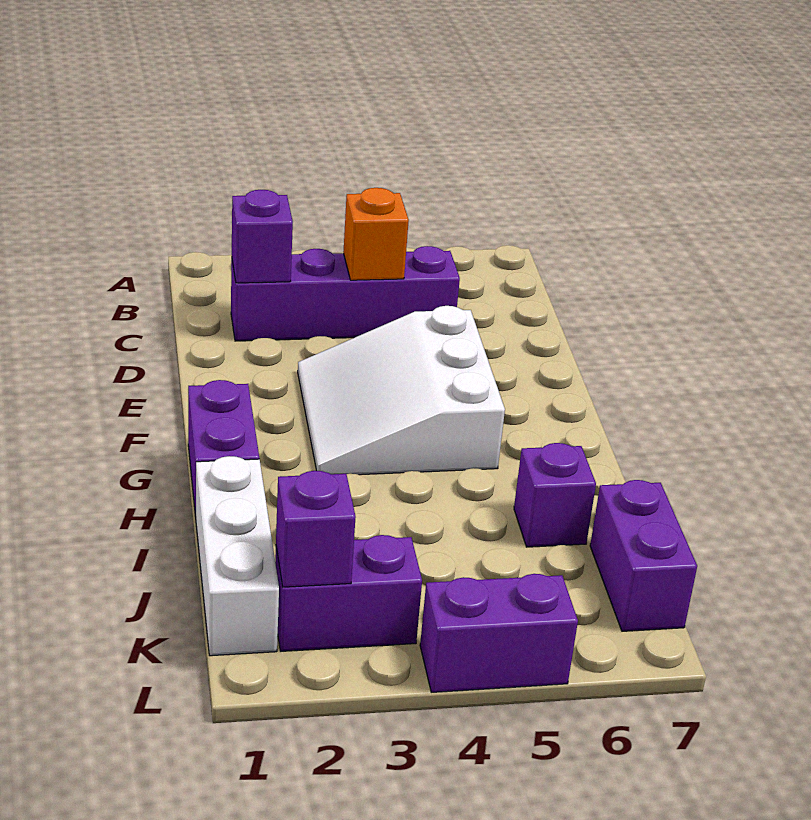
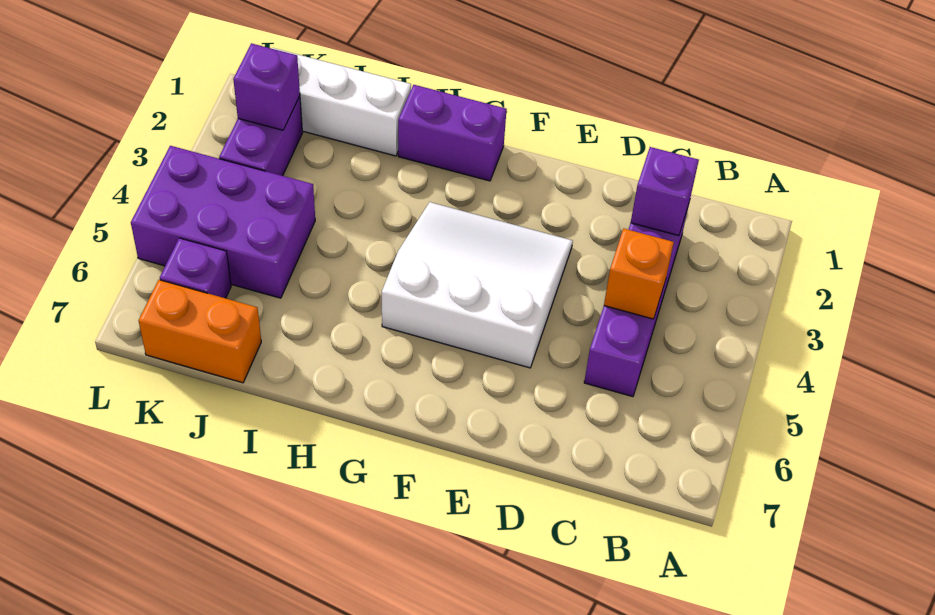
purple 1x1 brick [514,443,596,547] -> purple 1x1 brick moved to [160,238,231,298]
purple 1x2 brick [590,480,697,631] -> orange 1x2 brick [139,280,261,383]
purple 1x2 brick [420,574,578,692] -> purple 2x3 brick [131,146,315,298]

